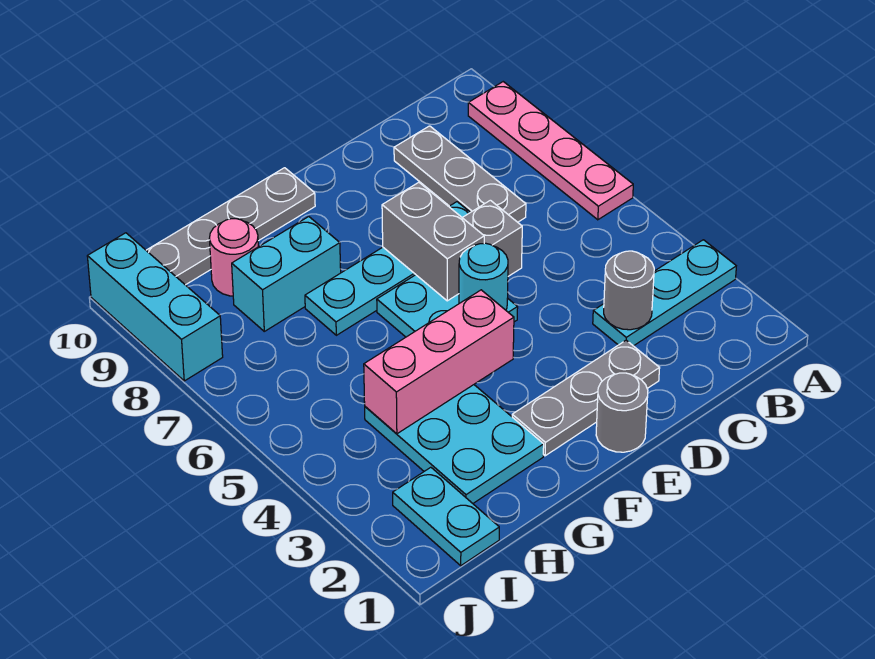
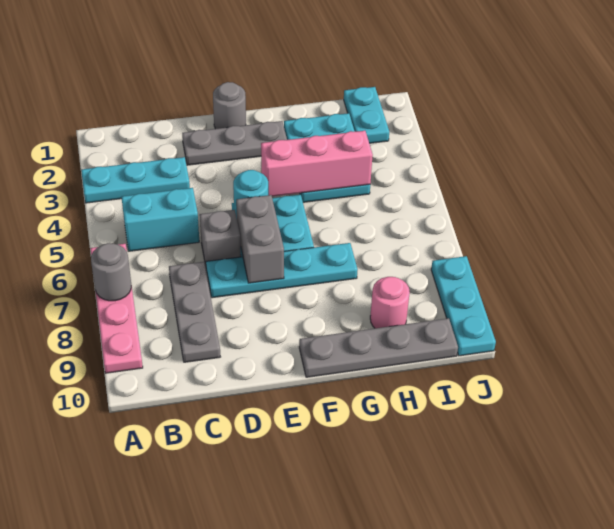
grey 1x1 round brick [604,251,654,330] -> grey 1x1 round brick moved to [91,243,131,301]
cyan 1x2 brick [232,217,341,331] -> cyan 1x2 brick moved to [121,188,199,251]
cyan 1x3 brick [87,233,223,381] -> cyan 1x3 plate [431,256,496,356]

